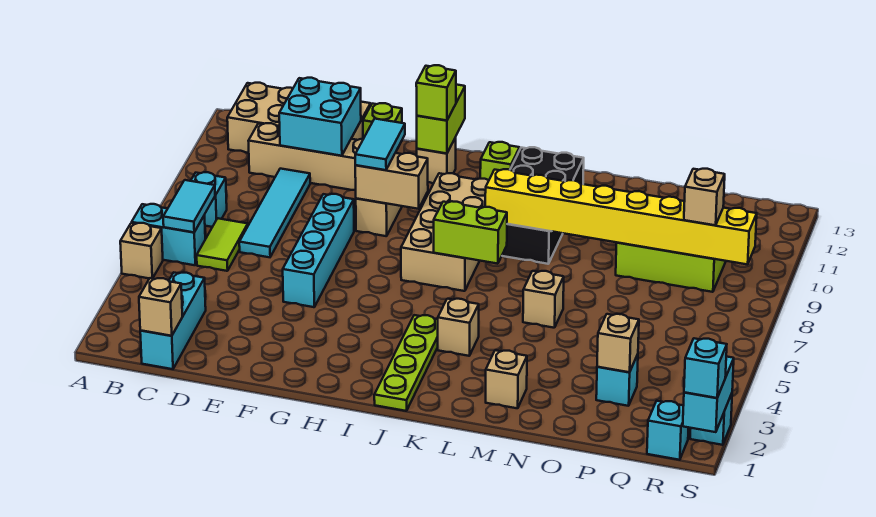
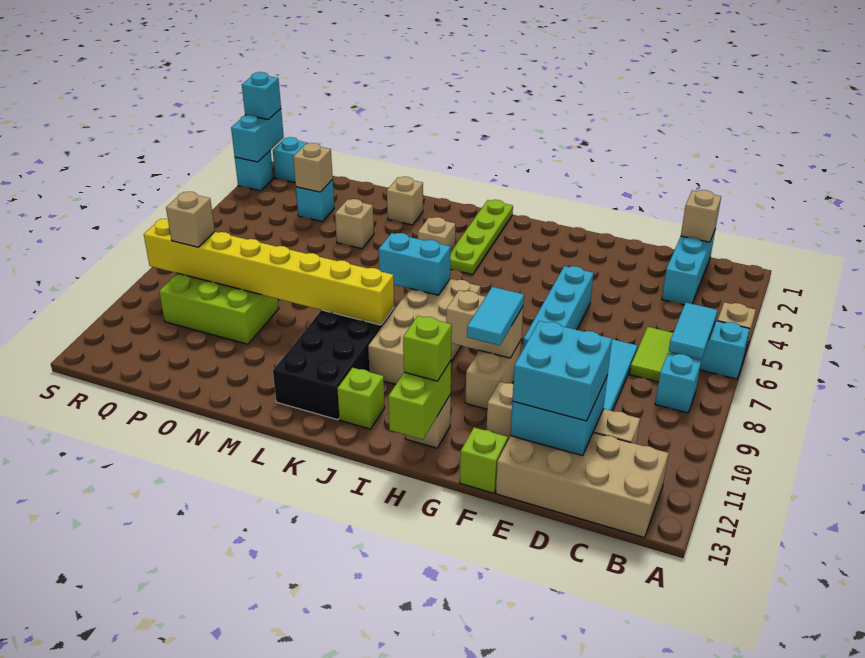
none -> cyan 2x2 brick [512,321,612,421]
lime 1x2 brick [434,201,507,264] -> cyan 1x2 brick [378,233,451,295]
tan 1x1 brick [523,271,564,328] -> tan 1x1 brick moved to [335,199,374,249]

